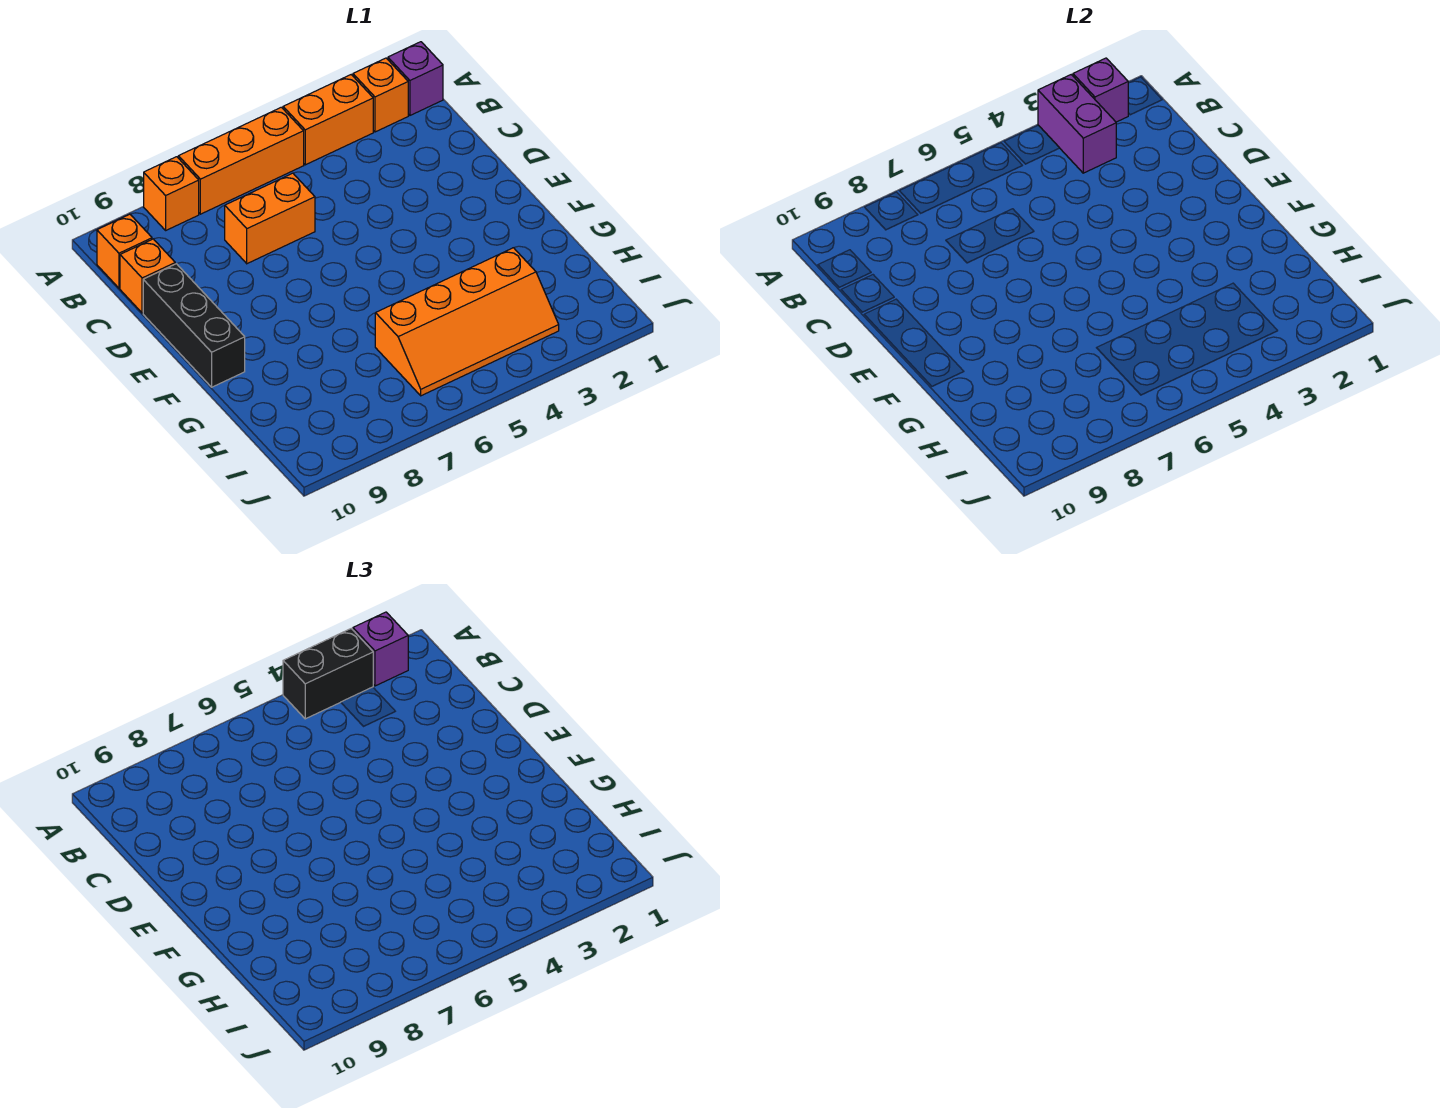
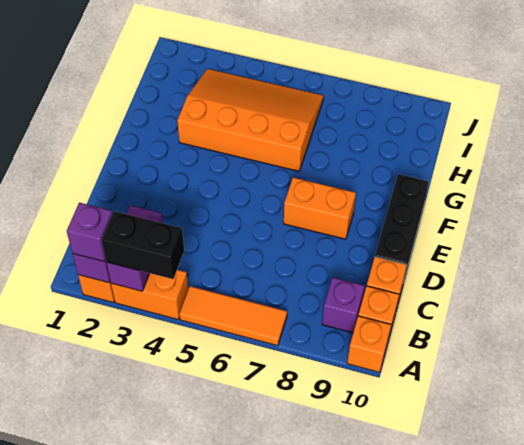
purple 1x1 brick [388,42,443,115] -> purple 1x1 brick moved to [322,278,365,333]
orange 1x3 brick [178,107,304,214] -> orange 1x3 tile [179,286,287,346]
orange 1x1 brick [144,157,199,230] -> orange 1x1 brick moved to [347,316,391,372]
orange 1x2 brick [225,173,315,264] -> orange 1x2 brick moved to [284,177,356,239]
orange 2x4 slope [375,248,559,396] -> orange 3x4 slope [177,69,324,171]

